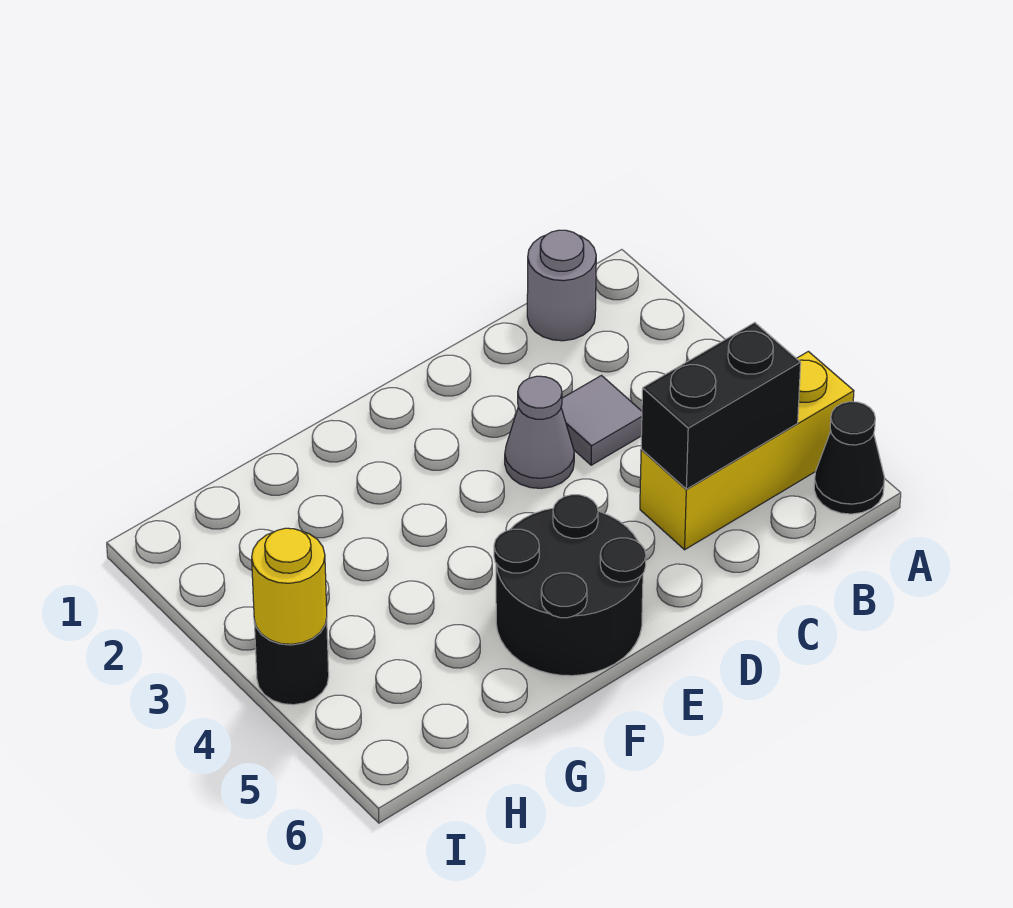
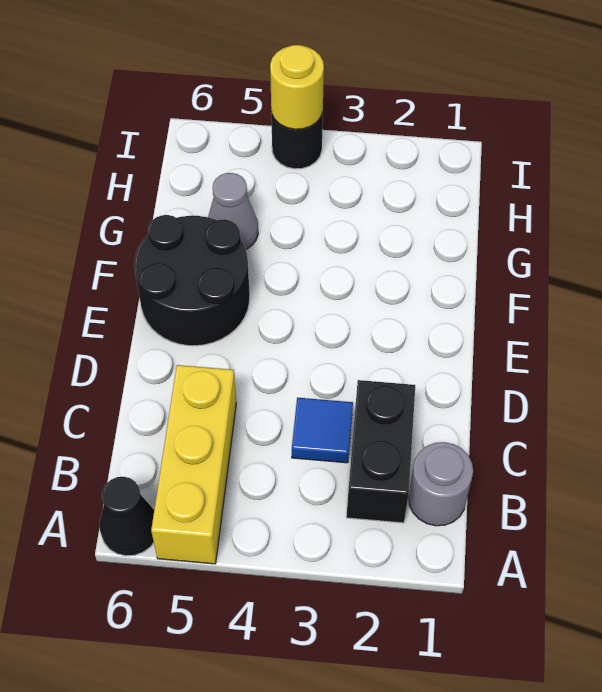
black 1x2 brick [641,323,801,489] -> black 1x2 brick moved to [346,380,415,523]
grey 1x1 tile [561,376,642,465] -> blue 1x1 tile [292,398,353,463]
grey 1x1 cone [505,376,574,488] -> grey 1x1 cone moved to [208,173,258,249]

